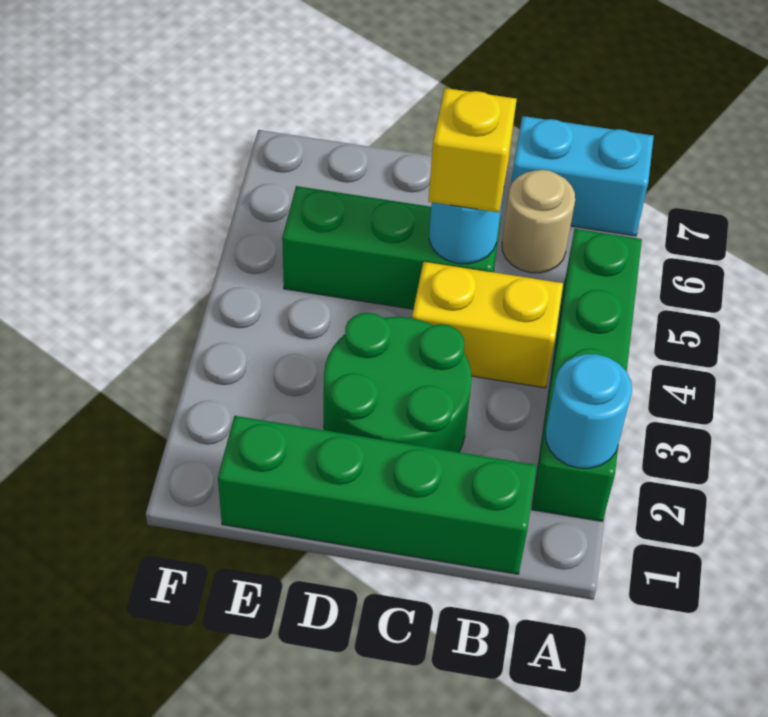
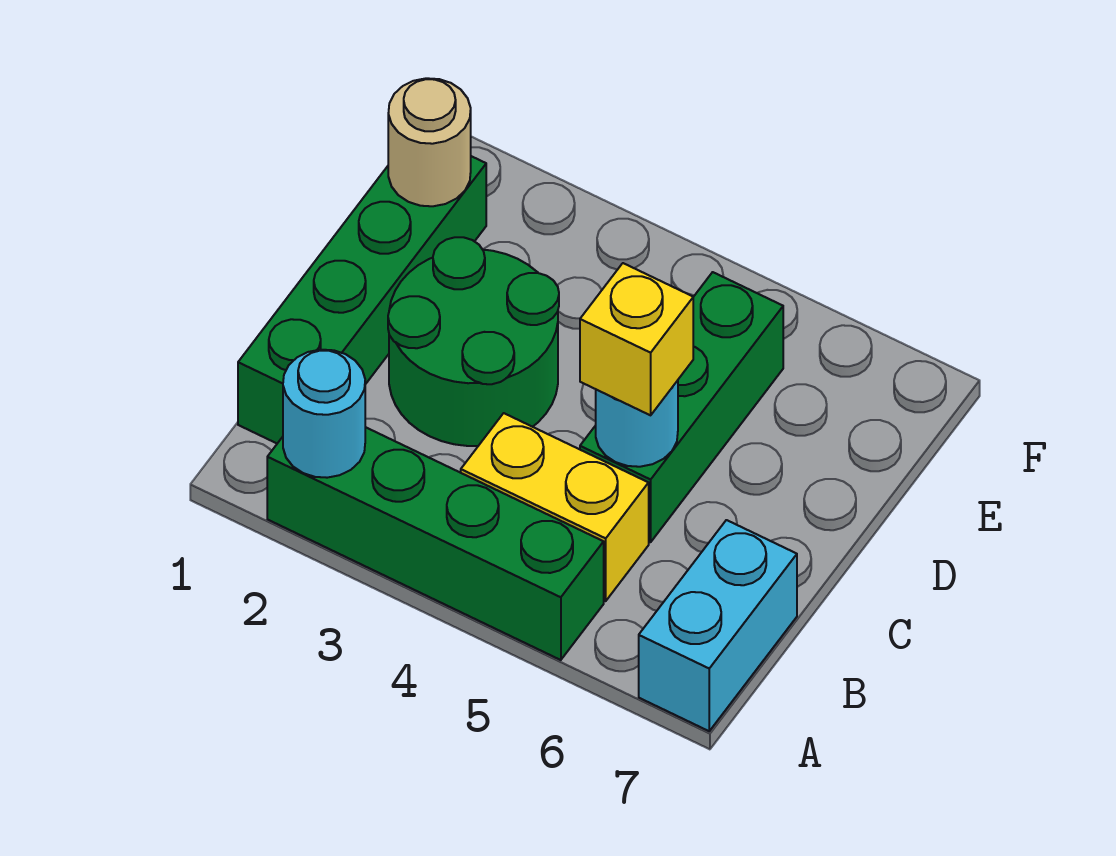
yellow 1x2 brick [412,262,563,388] -> yellow 1x2 brick turned to [461,413,649,601]
tan 1x1 round brick [502,170,575,273] -> tan 1x1 round brick moved to [388,78,471,206]

